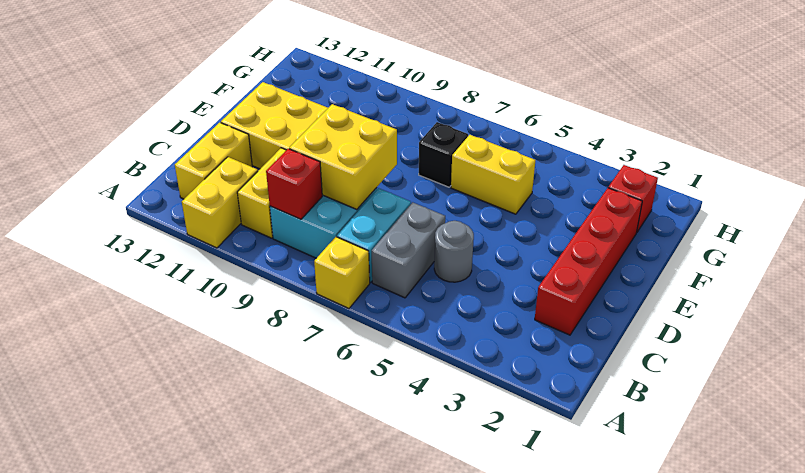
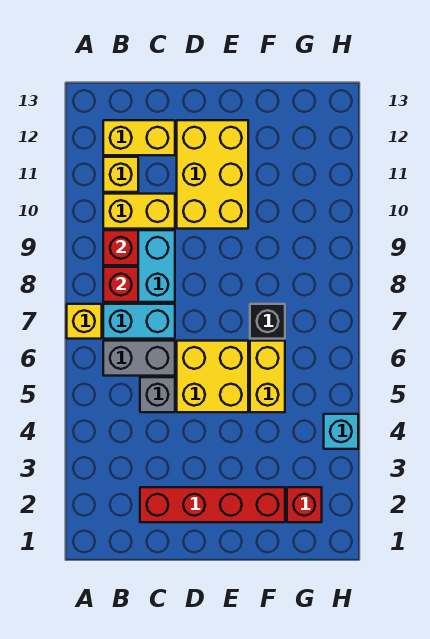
yellow 1x2 brick [182,157,258,248] -> yellow 1x1 brick [103,157,138,192]
none -> red 1x1 brick [103,267,138,302]
grey 1x1 round brick [434,221,474,282] -> grey 1x1 brick [140,377,175,412]
yellow 2x2 brick [289,104,397,210] -> yellow 2x2 brick moved to [177,341,248,412]
none -> cyan 1x1 brick [324,414,358,449]

